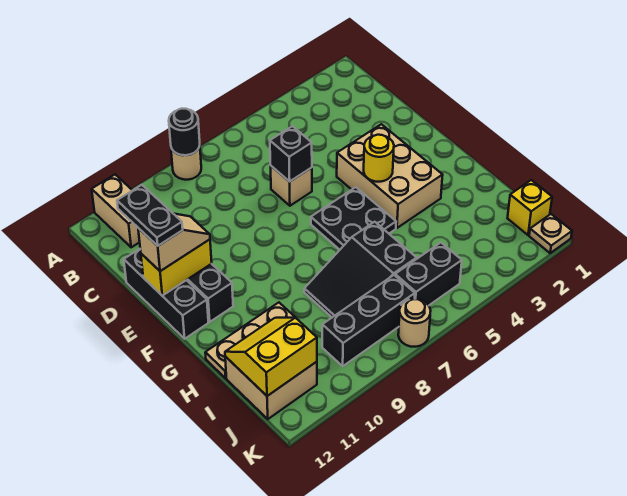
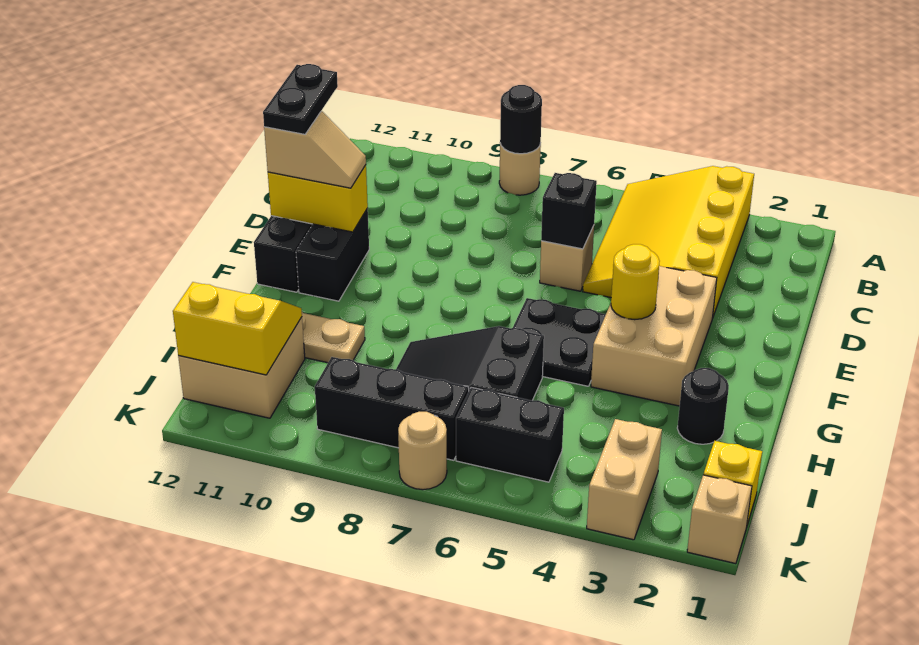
none -> yellow 3x4 slope [583,166,754,316]
tan 1x2 brick [92,175,140,247] -> tan 1x2 brick moved to [587,419,662,540]
none -> black 1x1 round brick [677,368,729,444]
tan 1x1 plate [529,214,572,253] -> tan 1x1 brick [687,475,752,564]

